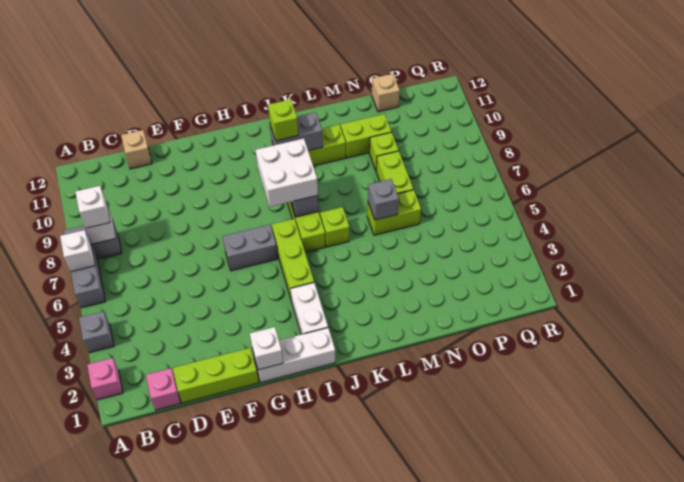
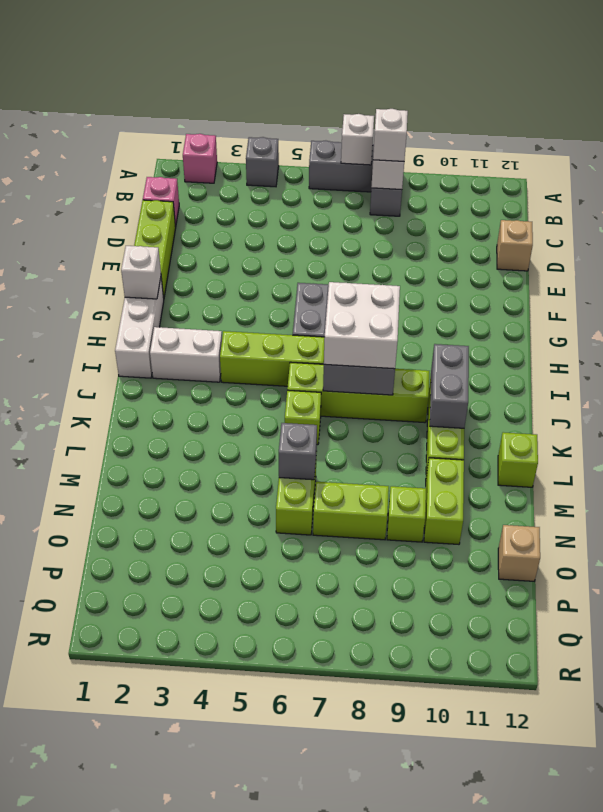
lime 1x1 brick [268,99,298,141] -> lime 1x1 brick moved to [498,432,538,487]

